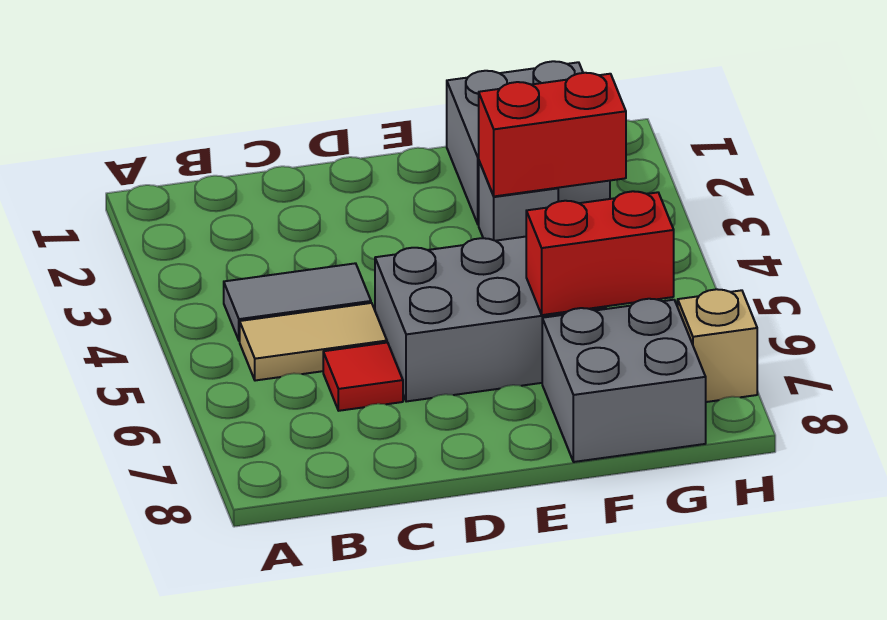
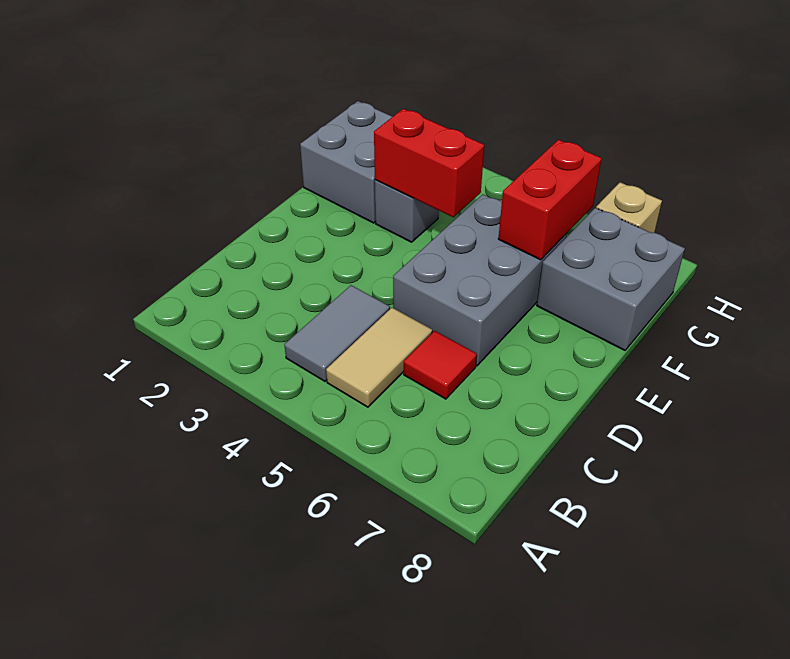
red 1x2 brick [479,73,626,196] -> red 1x2 brick turned to [374,109,484,217]

